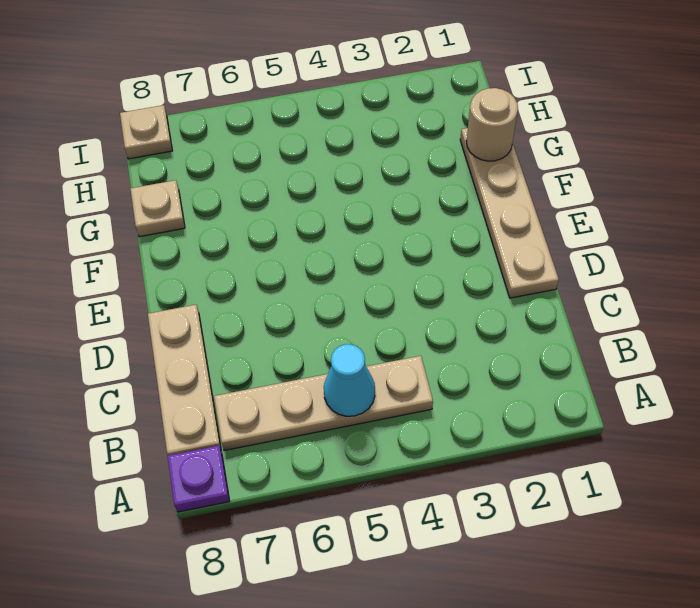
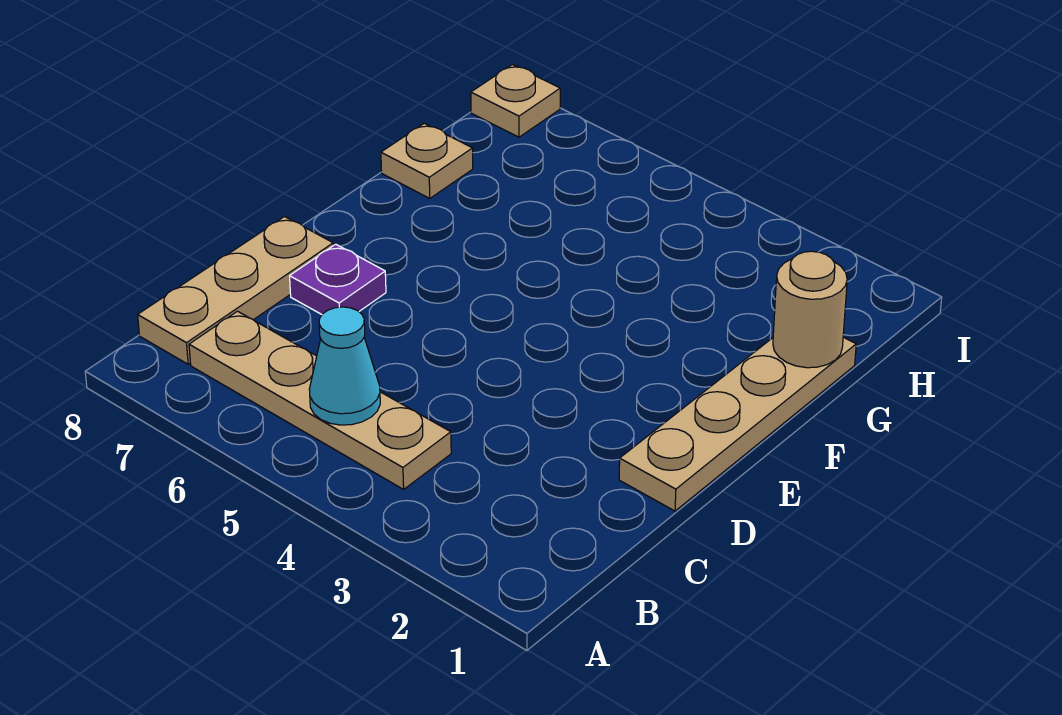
purple 1x1 plate [168,446,229,512] -> purple 1x1 plate moved to [290,244,386,314]

